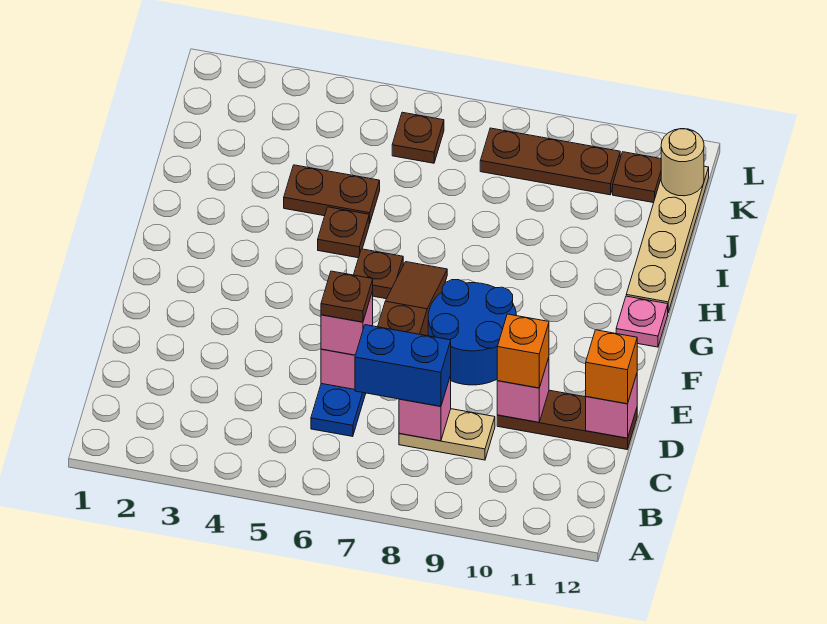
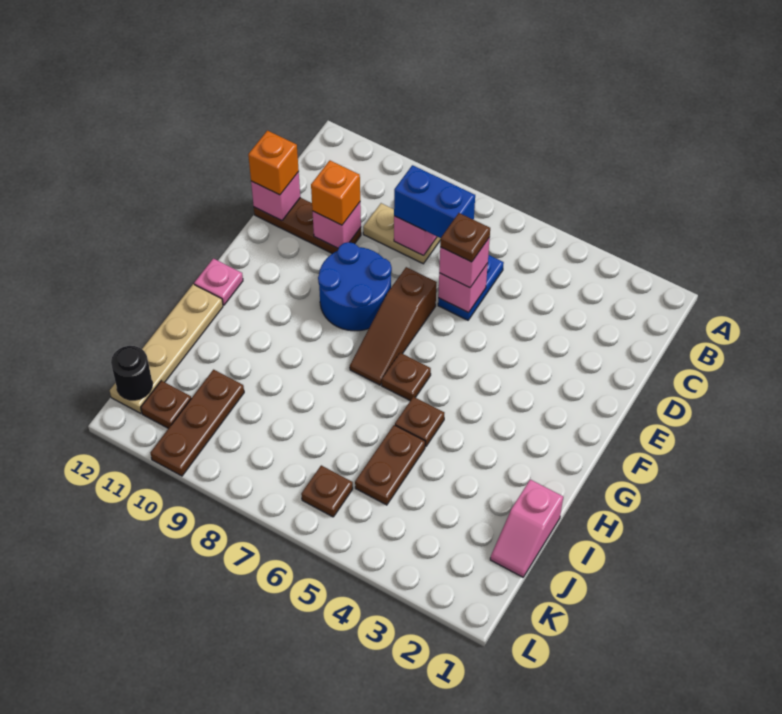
none -> pink 1x2 slope [490,480,563,577]
brown 1x2 plate [284,165,380,223] -> brown 1x2 plate turned to [355,425,425,505]
brown 1x3 plate [480,128,620,195] -> brown 1x3 plate turned to [150,370,244,476]
tan 1x1 round brick [661,129,704,196] -> black 1x1 round brick [111,346,153,400]

